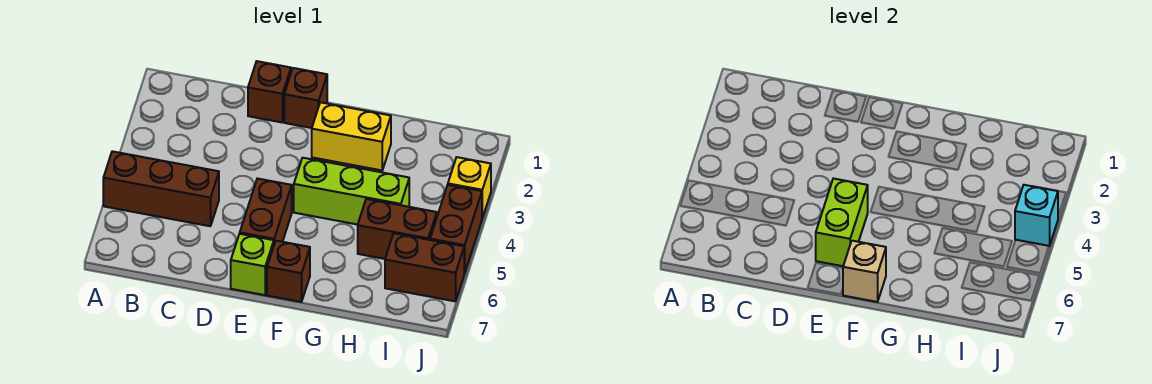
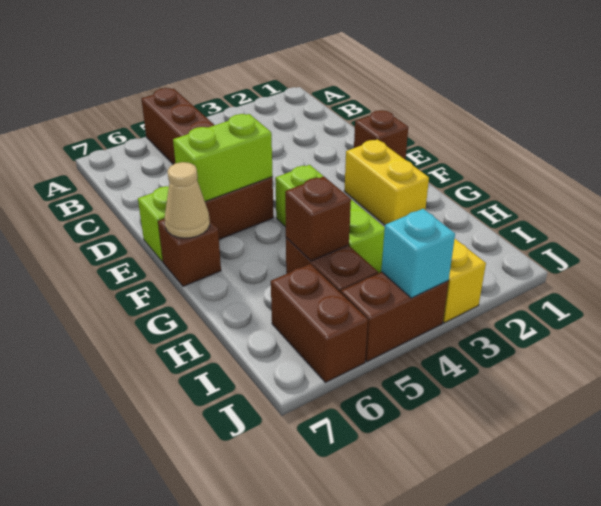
brown 1x1 brick [248,61,291,122] -> brown 1x1 brick moved to [285,176,351,261]
tan 1x1 brick [843,241,886,302] -> tan 1x1 cone [165,162,210,238]

